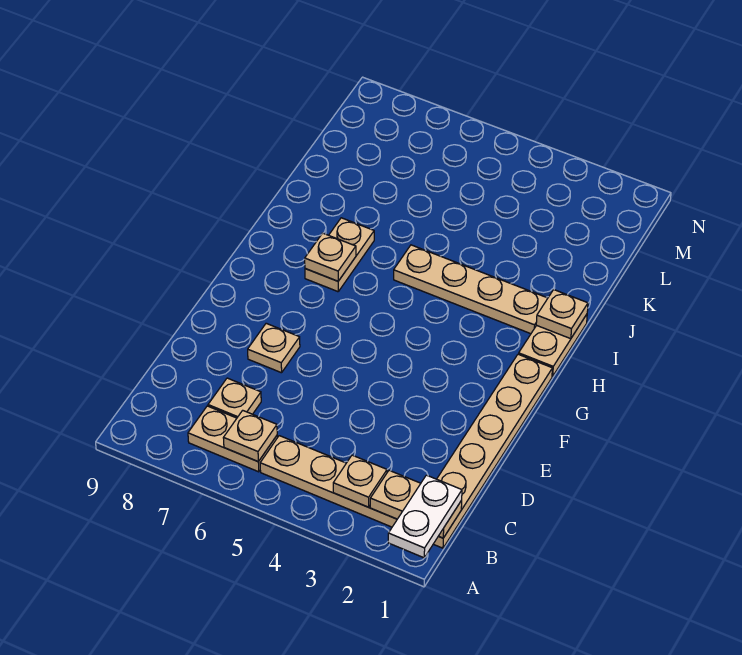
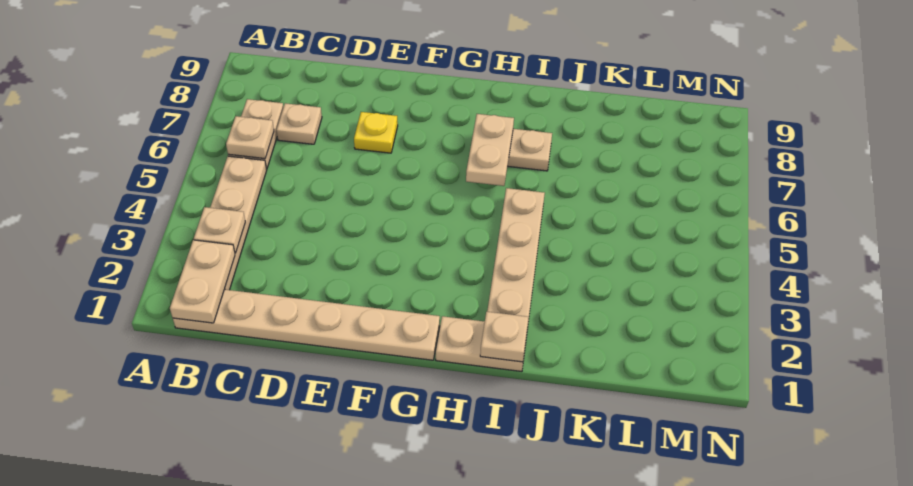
white 1x2 plate [388,475,462,558] -> none
tan 1x1 plate [248,323,300,373] -> yellow 1x1 plate [354,112,398,153]
tan 1x1 plate [305,233,356,281] -> tan 1x2 plate [466,114,514,186]

